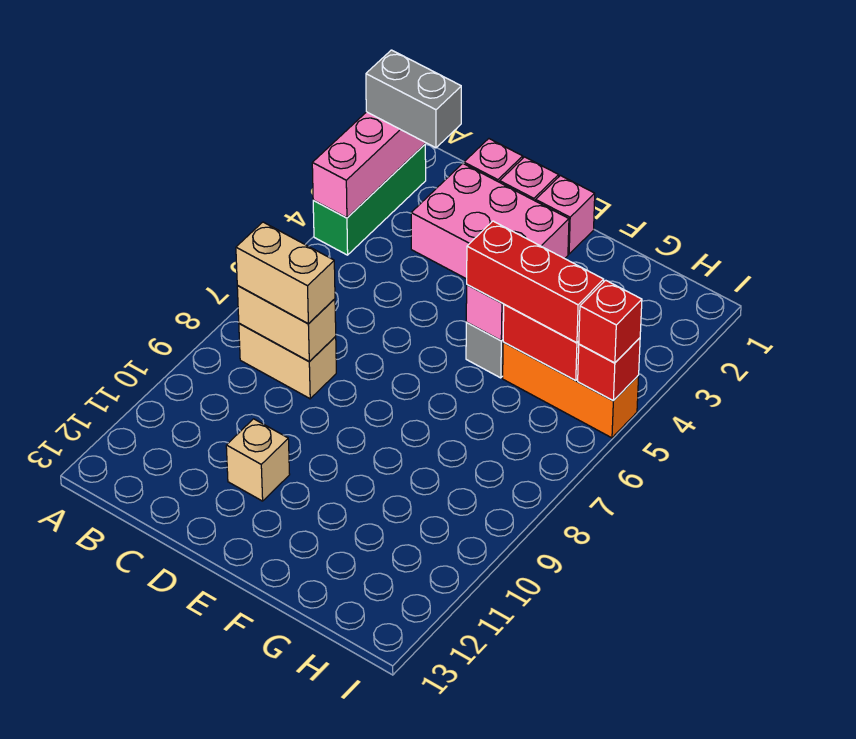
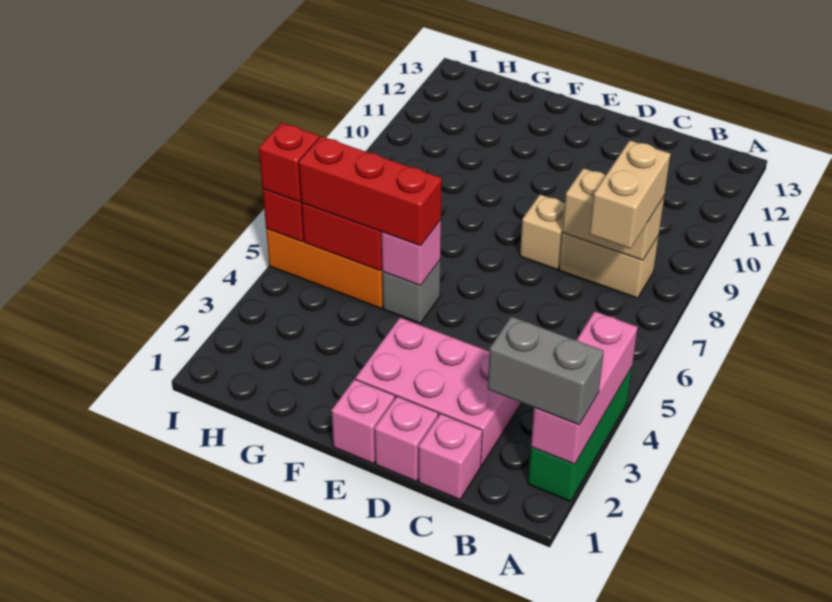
tan 1x2 brick [236,222,335,324] -> tan 1x2 brick turned to [590,141,671,249]
tan 1x1 brick [226,419,290,501] -> tan 1x1 brick moved to [520,195,565,270]

